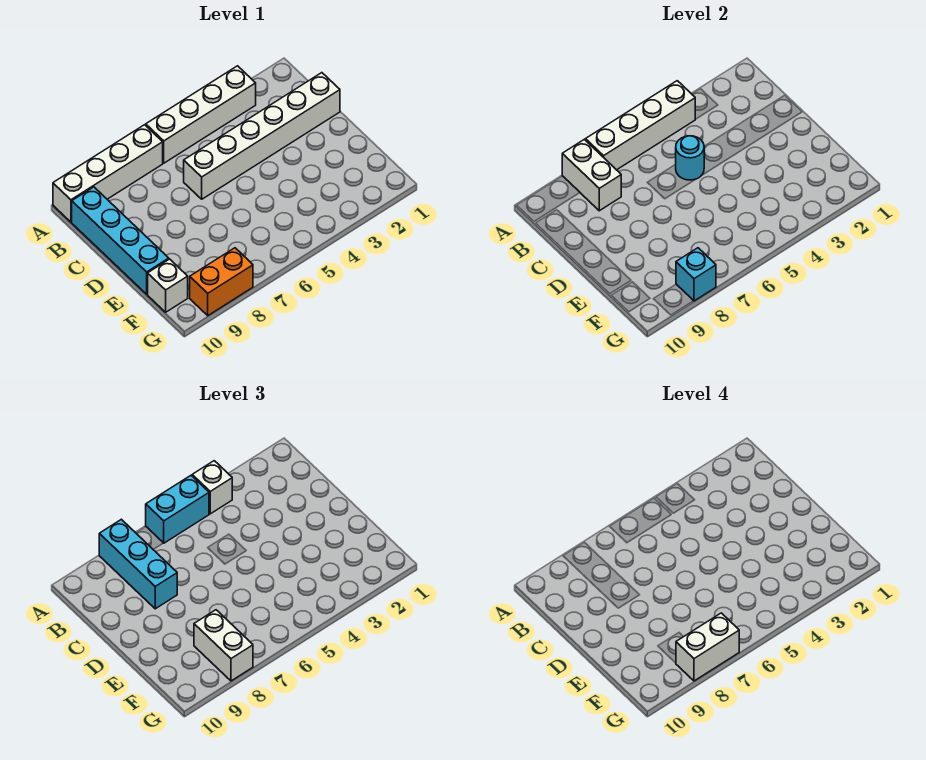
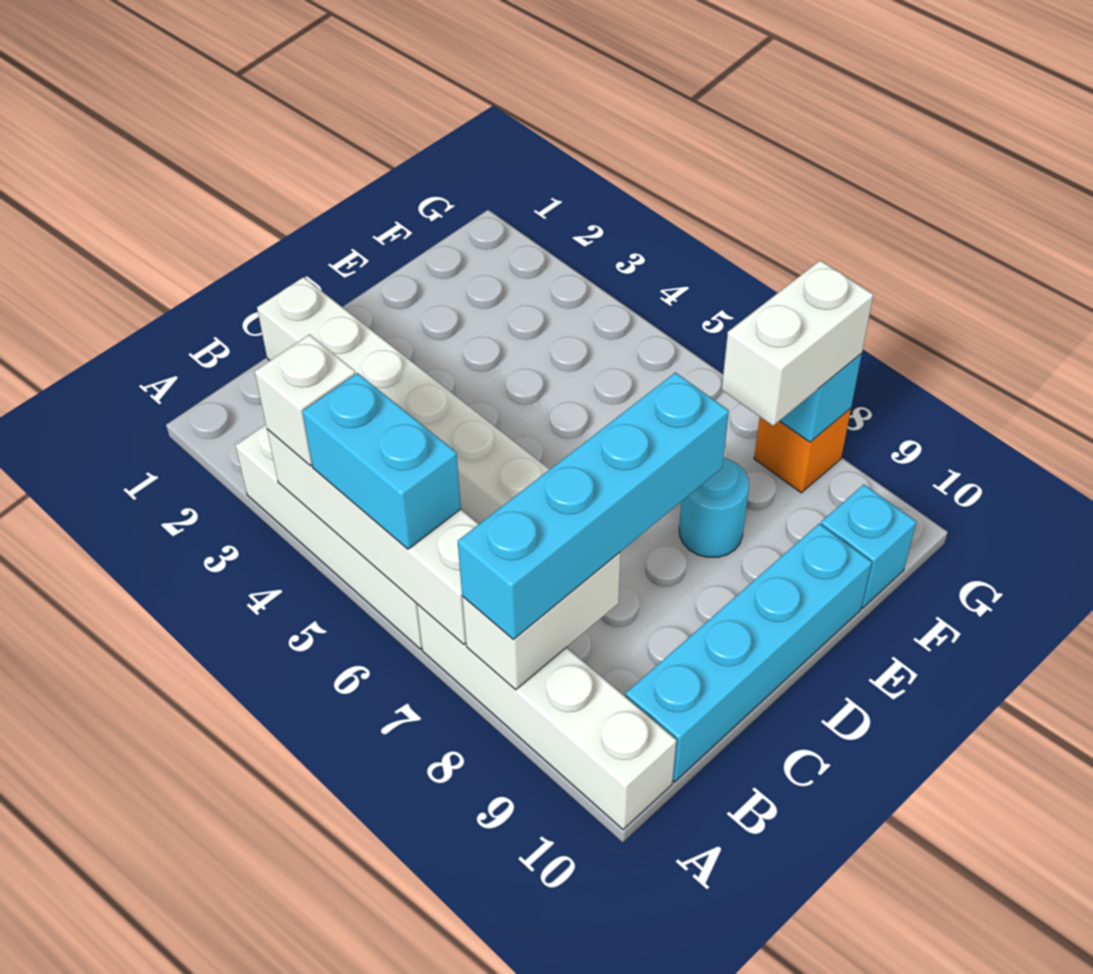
cyan 1x3 brick [99,519,177,609] -> cyan 1x4 brick [458,372,729,639]
cyan 1x1 round brick [676,136,704,180] -> cyan 1x1 round brick moved to [679,459,749,557]
white 1x1 brick [148,259,188,312] -> cyan 1x1 brick [821,485,917,608]
white 1x2 brick [676,613,739,681] -> none
orange 1x2 brick [190,248,253,316] -> orange 1x1 brick [754,408,851,493]

